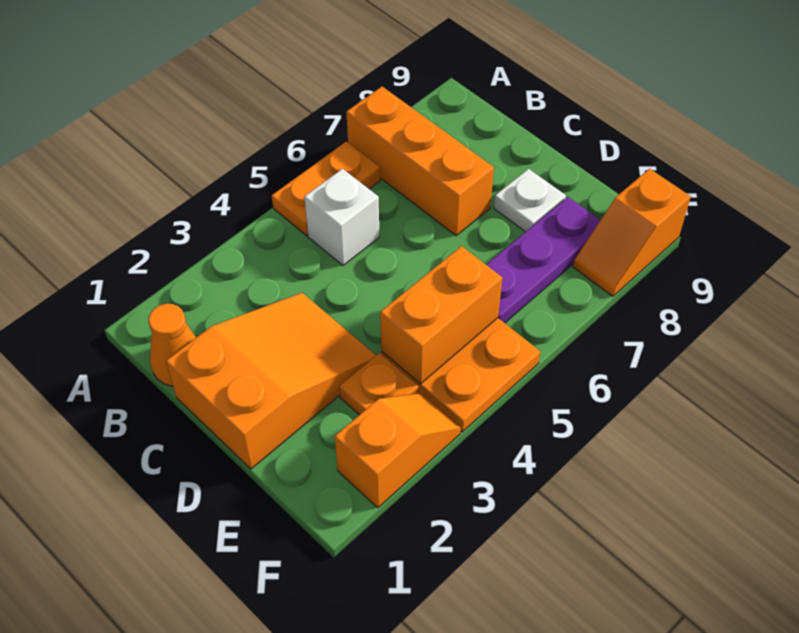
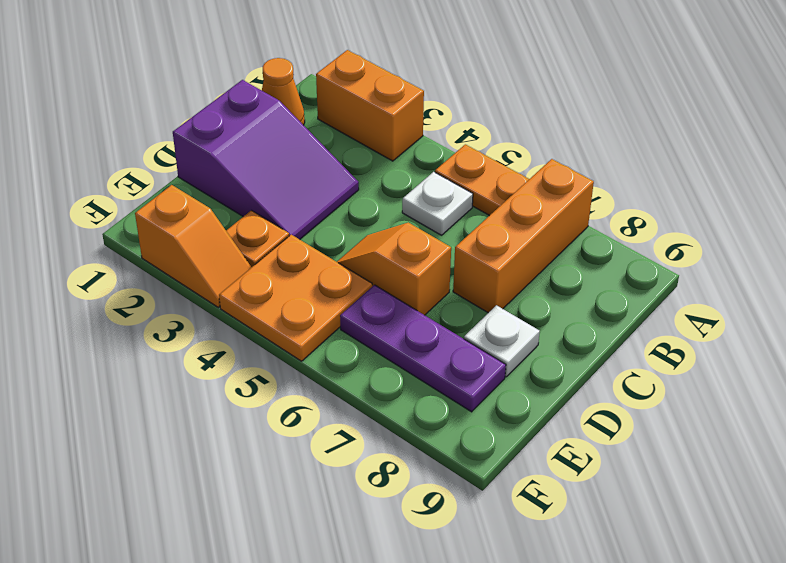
white 1x1 brick [304,169,380,265] -> white 1x1 plate [402,172,473,235]
orange 2x3 slope [166,293,376,469] -> purple 2x3 slope [173,80,359,239]
orange 1x2 brick [380,246,502,384] -> orange 1x2 brick moved to [316,50,424,161]
orange 1x2 slope [573,169,691,296] -> orange 1x2 slope moved to [337,223,451,315]

